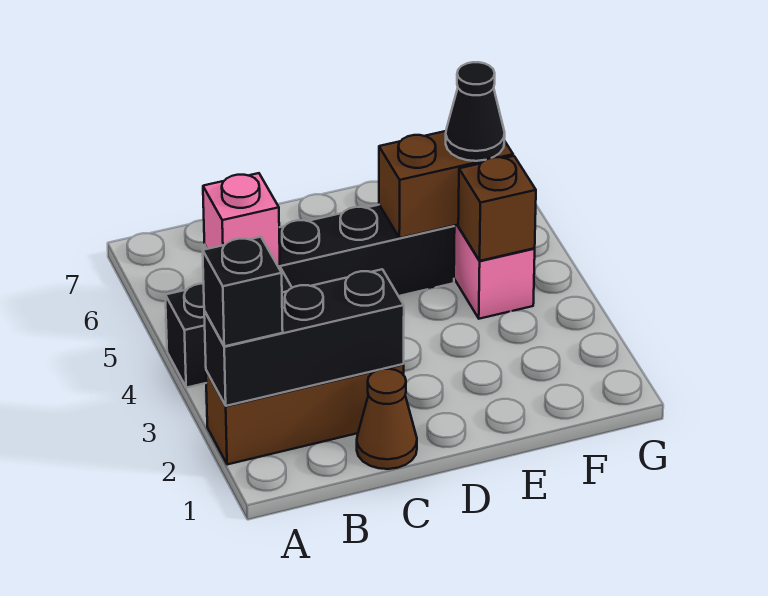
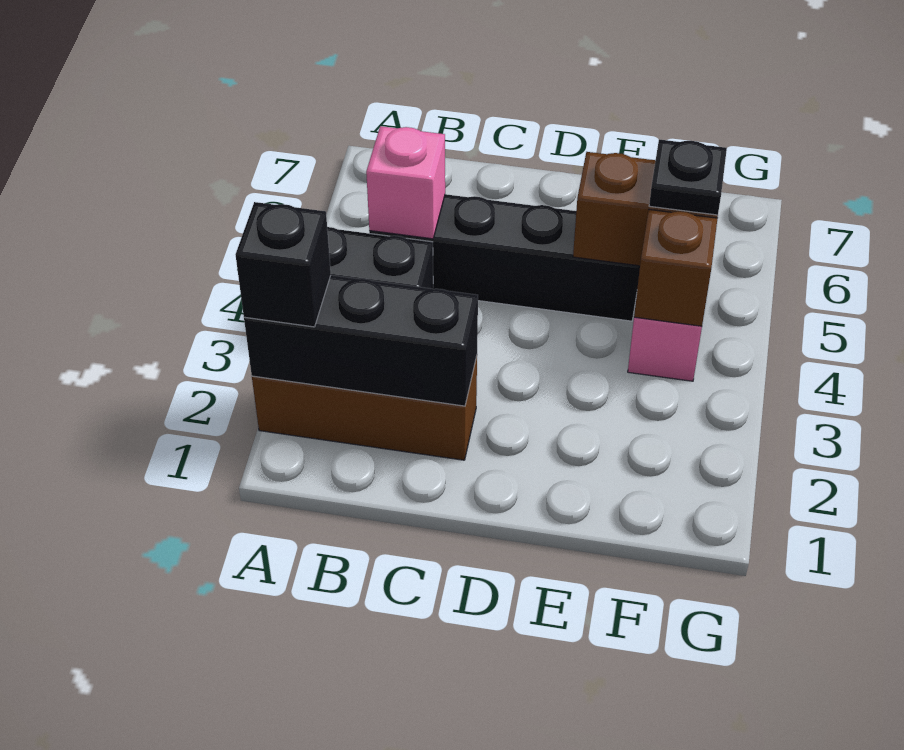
brown 1x1 cone [357,369,417,469] -> none
black 1x1 cone [446,62,505,161] -> black 1x1 plate [649,139,727,215]

